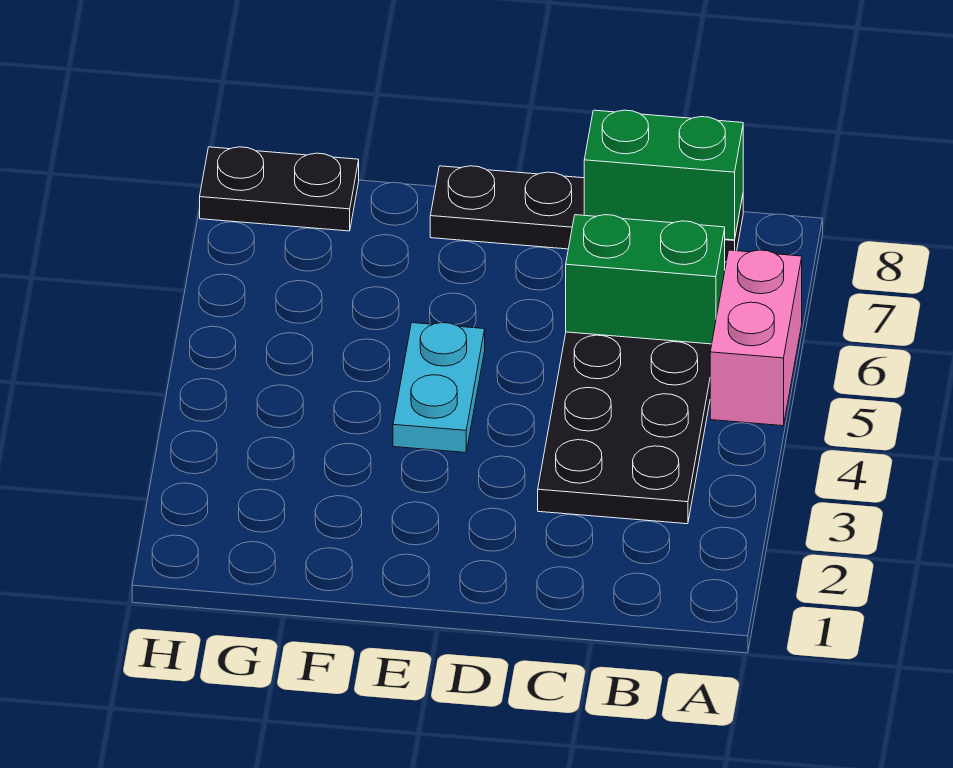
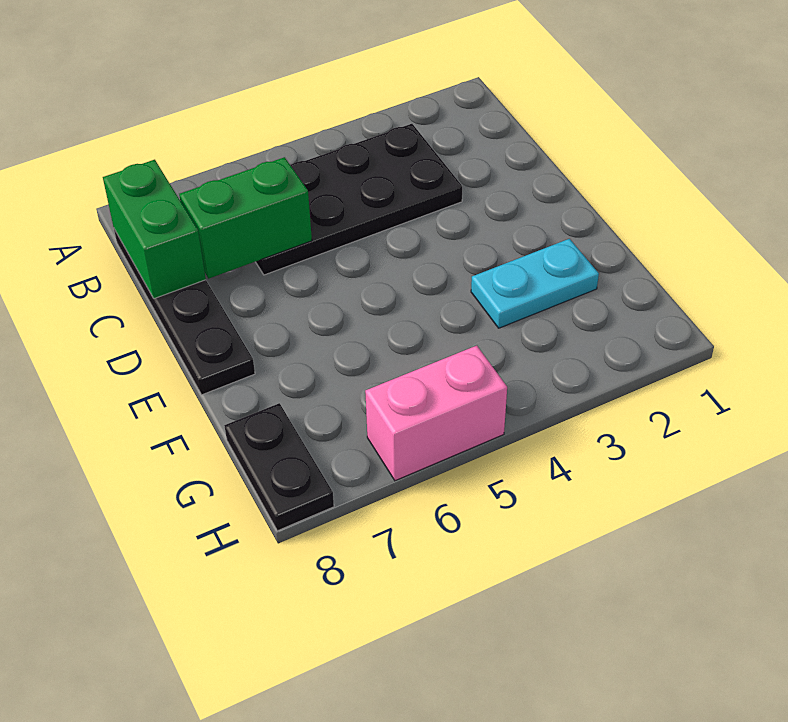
pink 1x2 brick [710,250,802,426] -> pink 1x2 brick moved to [365,346,507,481]
green 1x2 brick [566,215,725,344] -> green 1x2 brick turned to [179,157,312,279]
cyan 1x2 plate [393,323,485,453] -> cyan 1x2 plate moved to [471,239,599,328]

